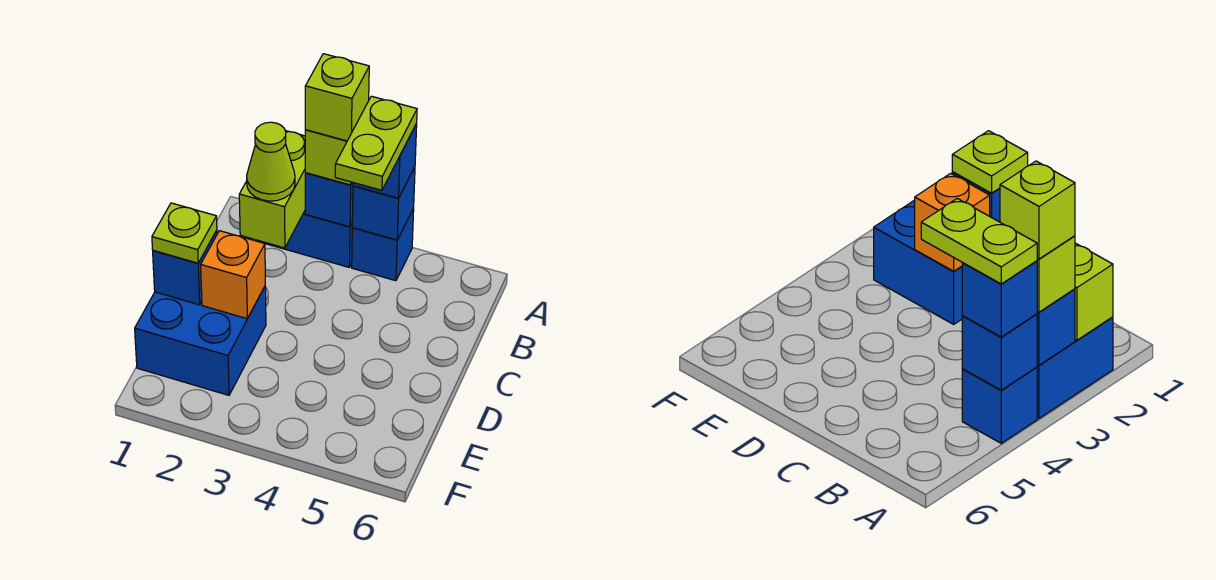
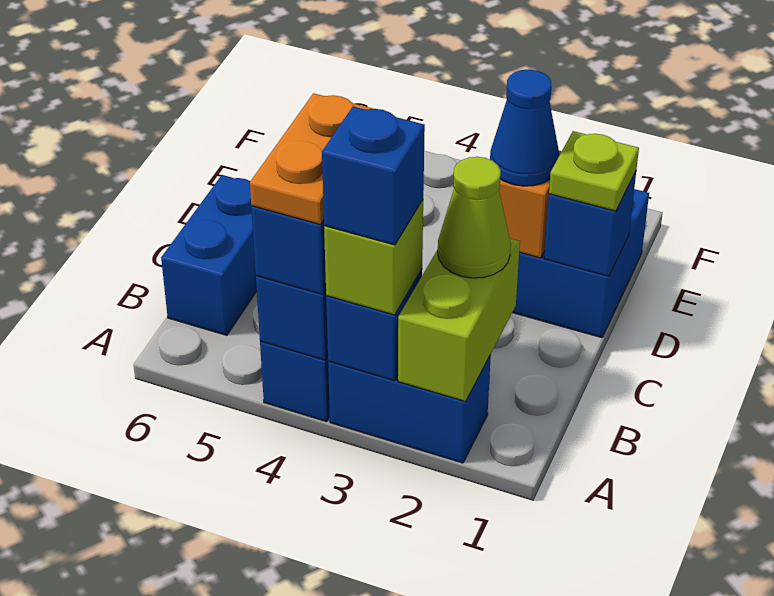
lime 1x1 brick [305,54,369,141] -> blue 1x1 brick [322,106,425,245]
lime 1x2 plate [335,96,417,190] -> orange 1x2 plate [250,93,373,225]
none -> blue 1x2 brick [161,175,257,335]
none -> blue 1x1 cone [490,70,559,186]

